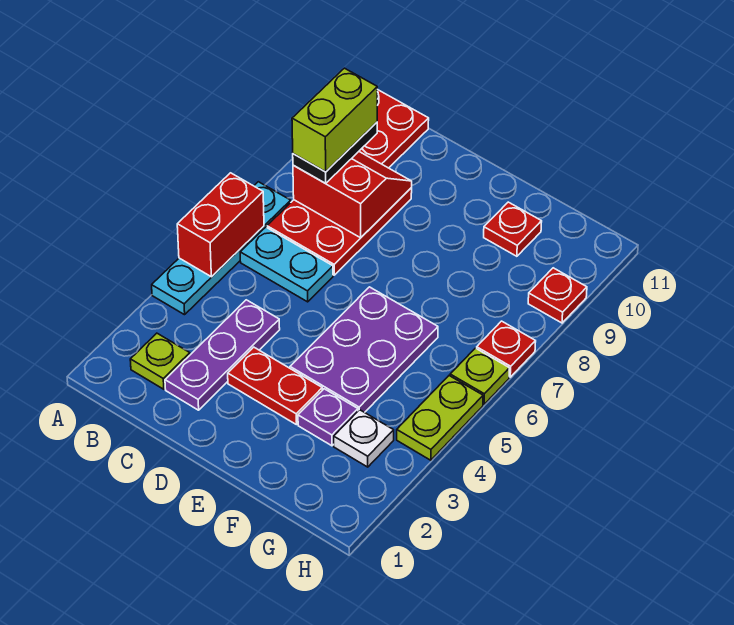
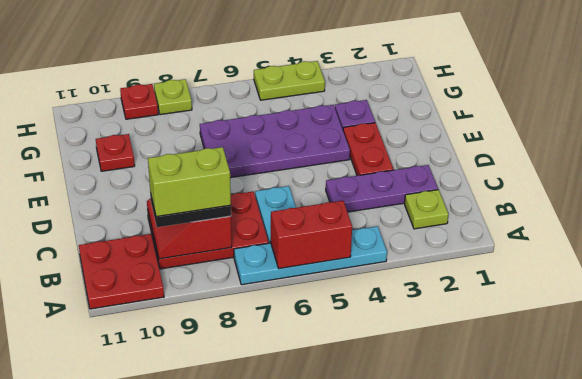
purple 2x3 plate [290,287,438,412] -> purple 2x4 plate [200,105,350,178]
white 1x1 plate [334,410,394,467] -> none
lime 1x1 plate [450,348,509,404] -> lime 1x1 plate moved to [154,79,192,115]
red 1x1 plate [477,321,536,377] -> none

